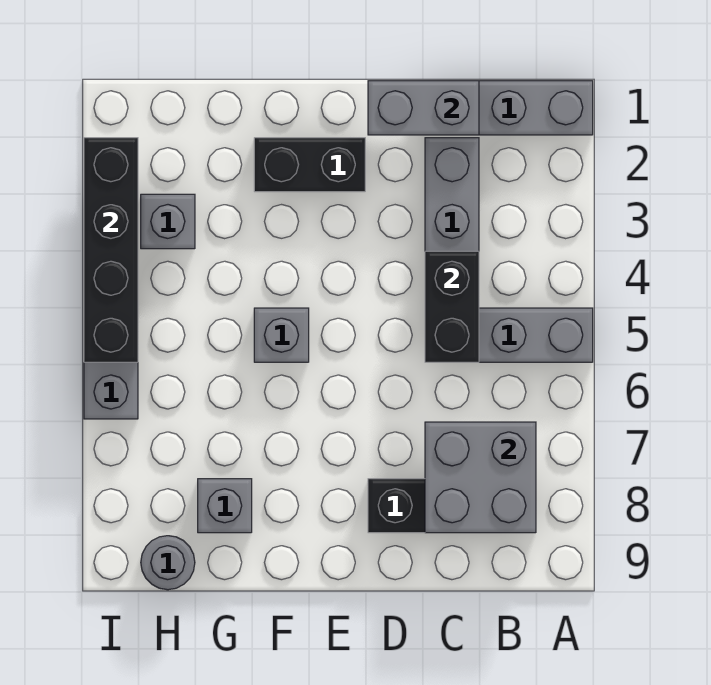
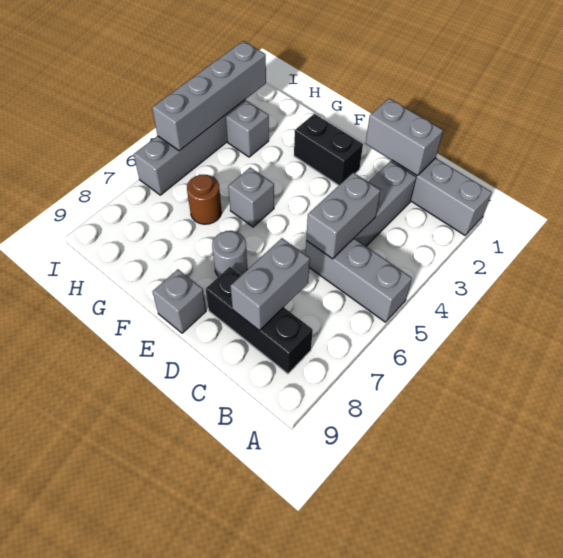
grey 2x2 brick [425,422,536,533] -> grey 1x2 brick [230,238,310,330]
black 1x2 brick [425,251,479,362] -> grey 1x2 brick [306,173,381,259]
none -> brown 1x1 round brick [187,175,222,224]
grey 1x1 brick [198,479,252,533] -> grey 1x1 brick moved to [153,269,206,333]
grey 1x1 round brick [141,536,195,590] -> grey 1x1 round brick moved to [212,231,247,277]
black 1x4 brick [84,138,138,362] -> grey 1x4 brick [152,41,266,151]

